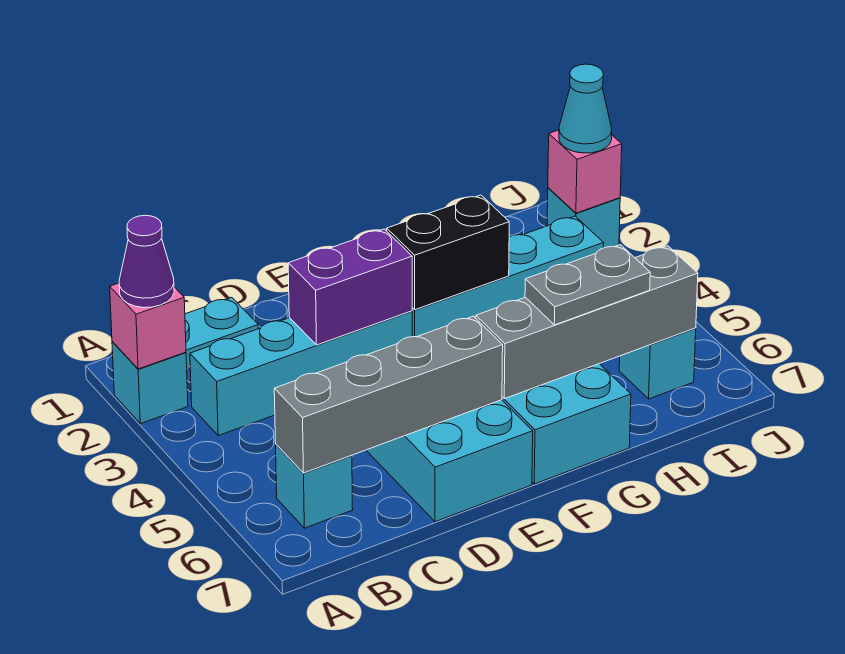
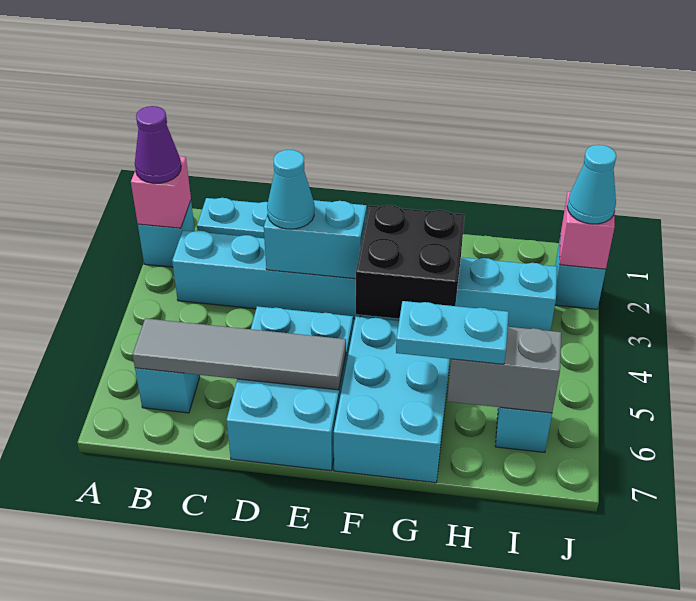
grey 1x4 brick [274,316,503,473] -> grey 1x4 tile [132,318,346,390]
purple 1x2 brick [288,229,412,345] -> cyan 1x2 brick [264,200,367,279]
none -> cyan 1x1 cone [267,150,314,229]
black 1x2 brick [387,195,509,310] -> black 2x2 brick [356,205,465,319]
grey 1x4 brick [476,246,698,399] -> grey 1x2 brick [447,327,561,413]
grey 1x2 plate [525,245,650,325] -> cyan 1x2 plate [396,301,509,364]

